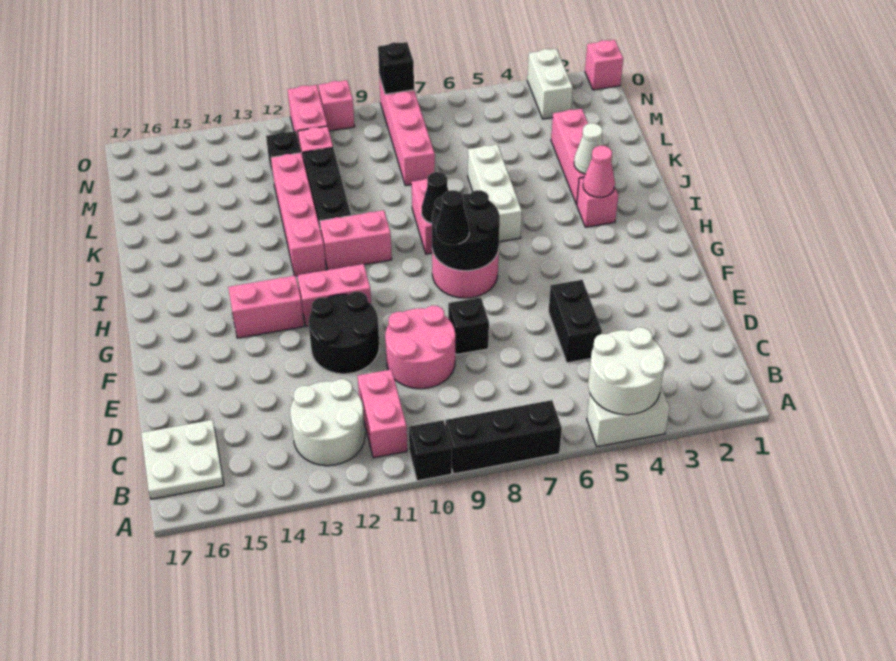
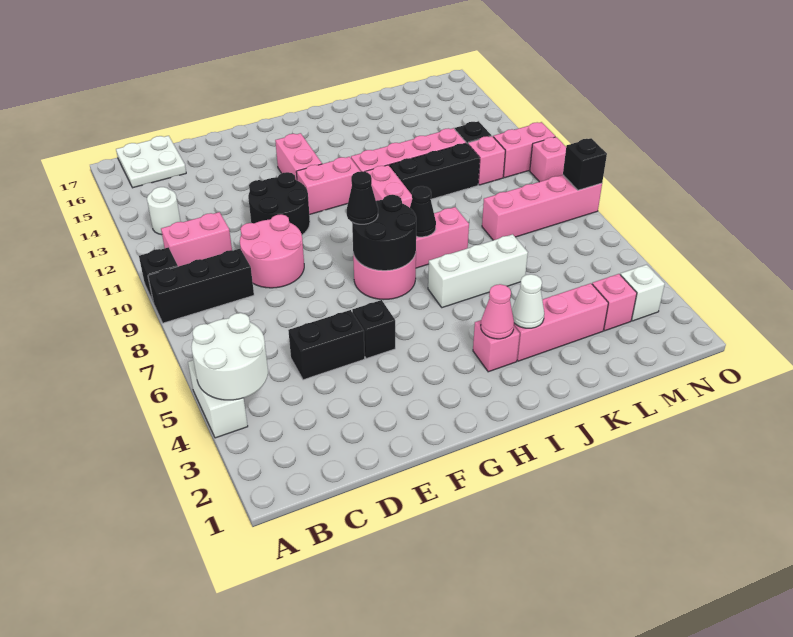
black 1x3 brick [445,400,562,474] -> black 1x3 brick turned to [148,249,254,323]
white 2x2 round brick [290,379,365,466] -> white 1x1 round brick [147,187,181,235]
black 1x1 brick [448,297,489,355] -> black 1x1 brick moved to [352,300,395,359]
pink 1x2 brick [297,264,371,326] -> pink 1x2 brick turned to [296,157,361,215]
white 1x2 brick [527,49,573,119] -> white 1x1 brick [620,265,665,321]
pink 1x1 brick [585,40,623,90] -> pink 1x1 brick moved to [592,274,637,331]

